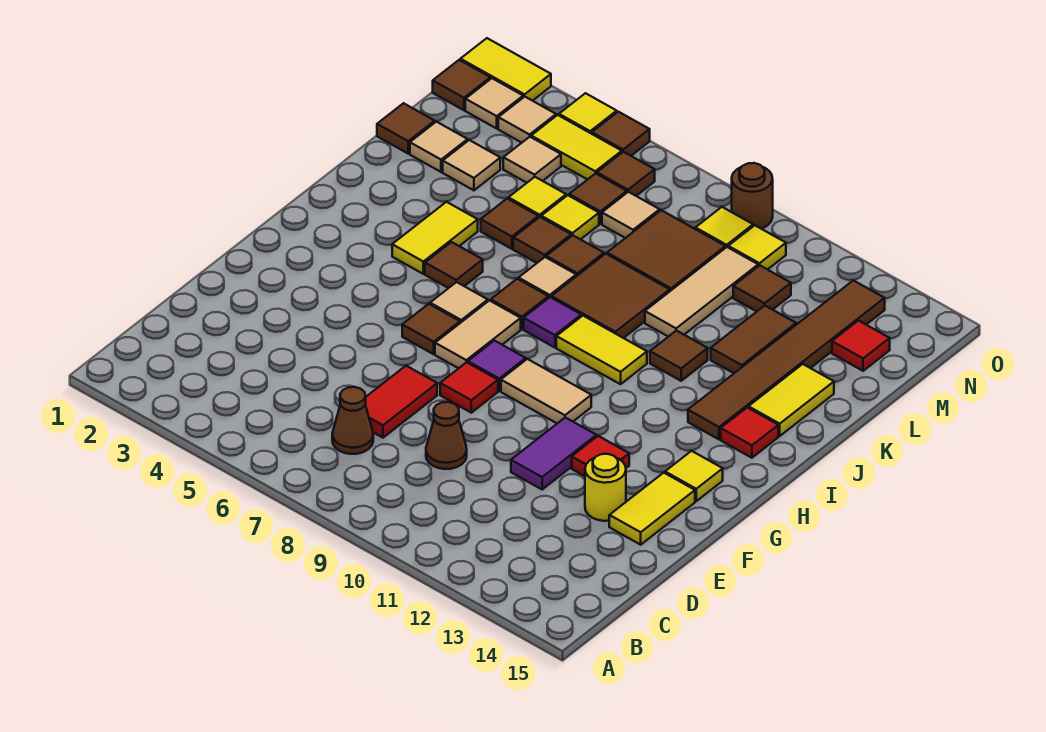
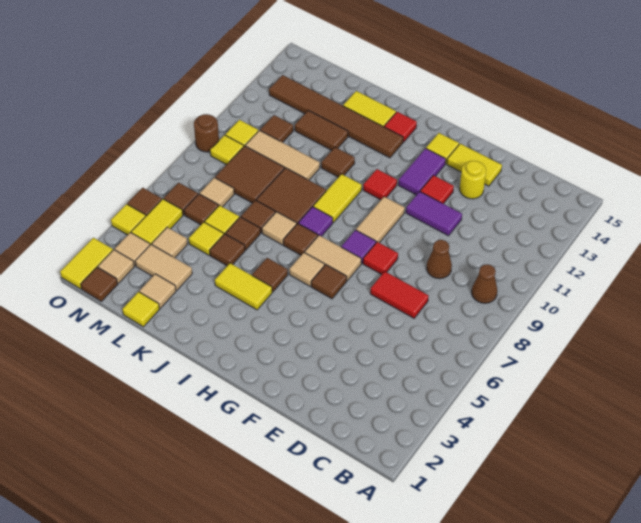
brown 1x1 cone [332,387,373,454] -> brown 1x1 cone moved to [472,264,497,303]
none -> purple 1x2 tile [398,148,446,195]
brown 1x1 tile [377,103,435,153] -> yellow 1x1 tile [122,292,159,327]
tan 1x1 tile [443,140,500,190] -> tan 1x2 tile [135,244,192,290]
red 1x1 tile [832,321,890,371] -> red 1x1 tile moved to [363,169,397,200]

